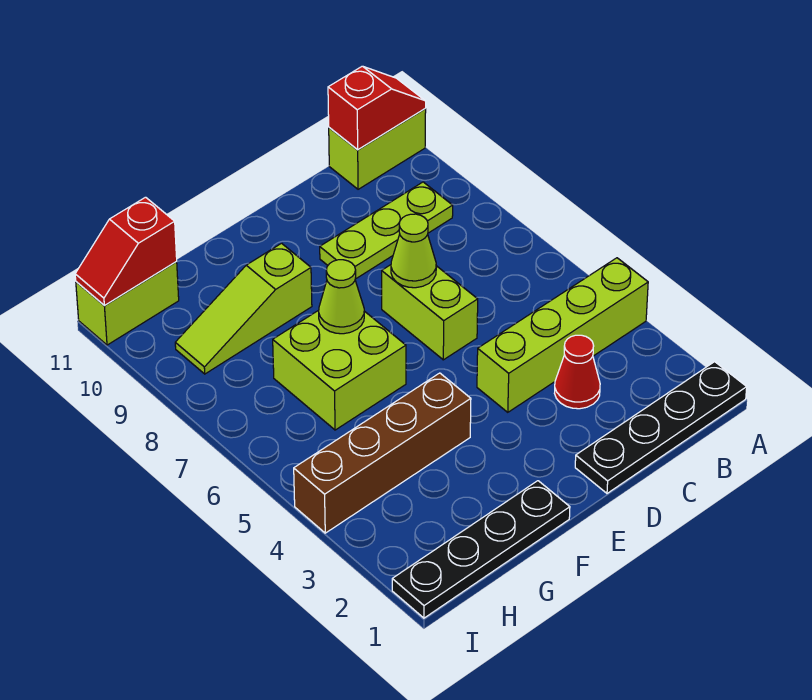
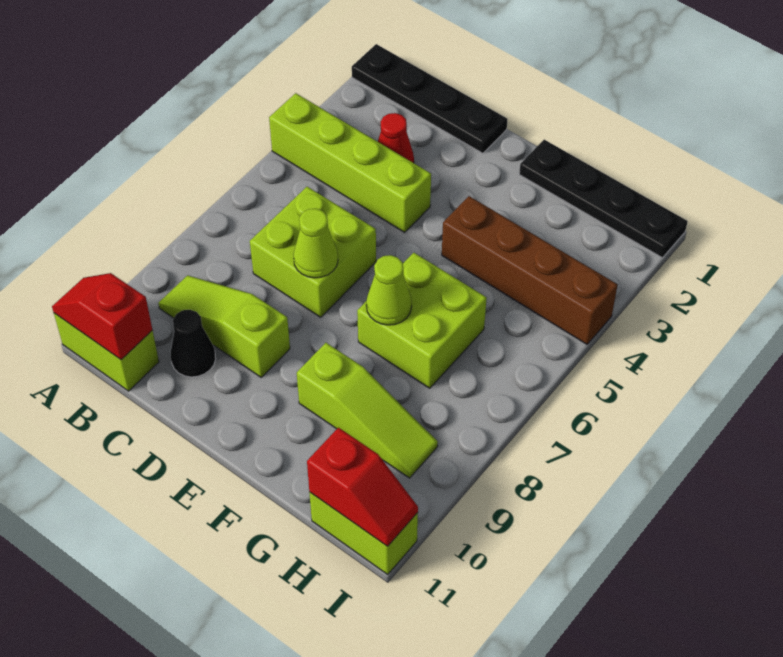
lime 1x3 plate [320,182,453,279] -> lime 1x3 slope [158,275,290,377]
none -> black 1x1 cone [171,310,216,377]
lime 1x2 brick [382,265,478,360] -> lime 2x2 brick [250,187,376,317]

